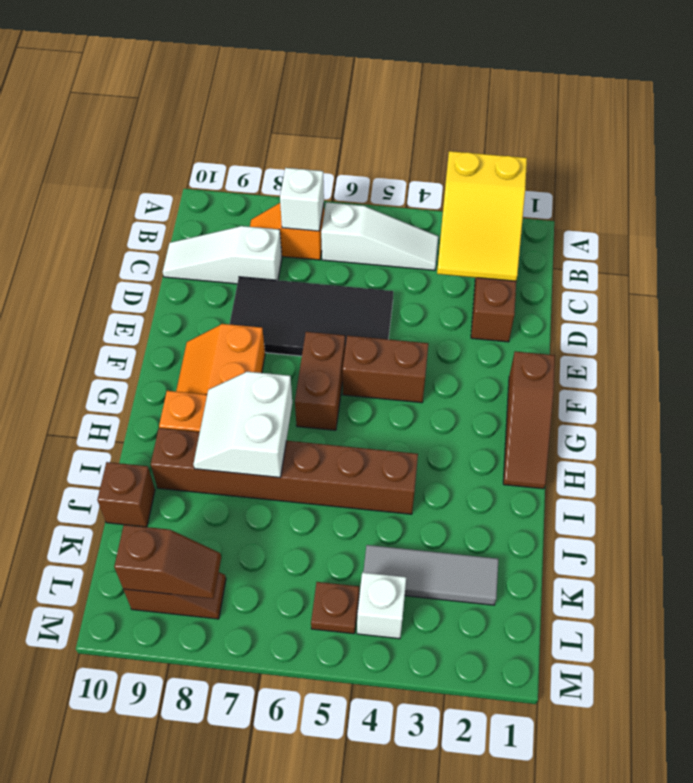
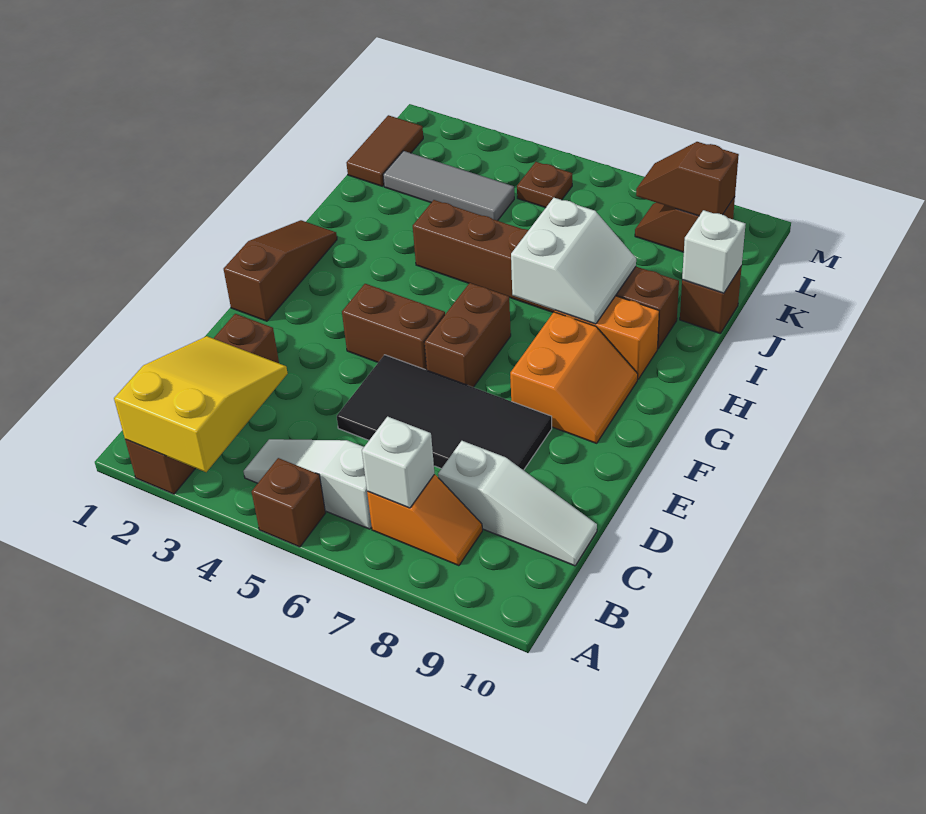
none -> brown 1x1 brick [252,458,325,547]
none -> brown 1x2 tile [347,115,423,186]
white 1x1 brick [357,572,406,639] -> white 1x1 brick moved to [682,210,746,293]

